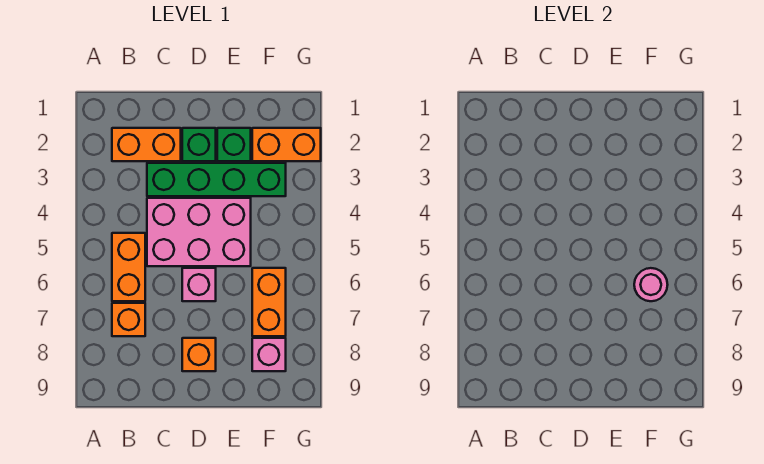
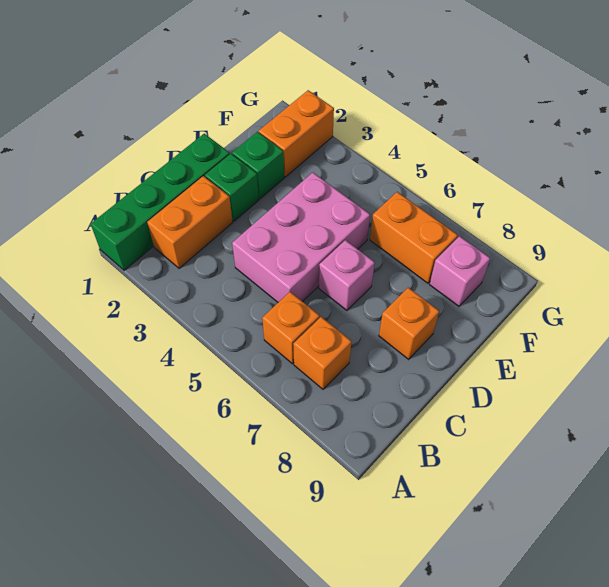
orange 1x2 brick [112,233,145,301] -> orange 1x1 brick [262,292,320,364]
green 1x4 brick [147,163,286,196] -> green 1x4 brick moved to [91,134,230,270]
pink 1x1 round brick [634,268,668,301] -> none

